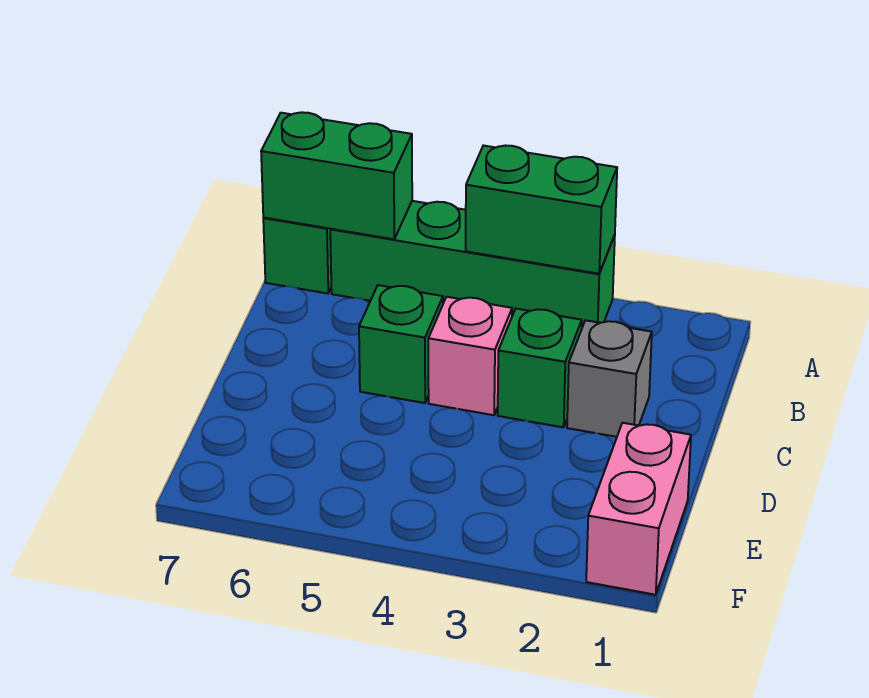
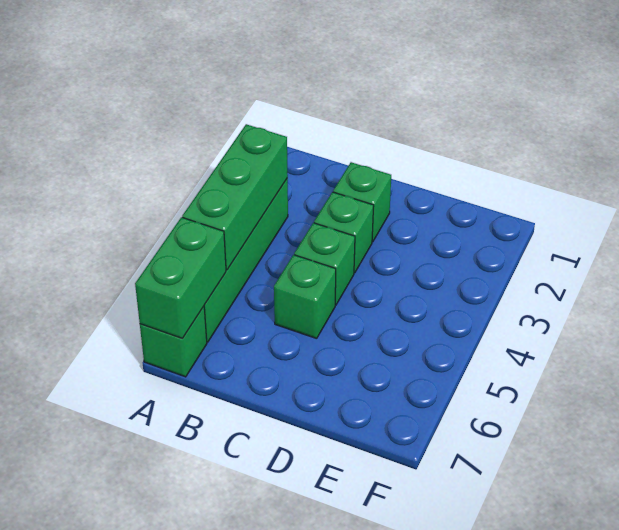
green 1x2 brick [466,145,617,274] -> green 1x3 brick [182,124,288,270]
grey 1x1 brick [567,320,652,437] -> green 1x1 brick [333,162,391,242]
pink 1x1 brick [428,297,512,415] -> green 1x1 brick [294,223,355,305]
pink 1x2 brick [586,423,691,595] -> none

